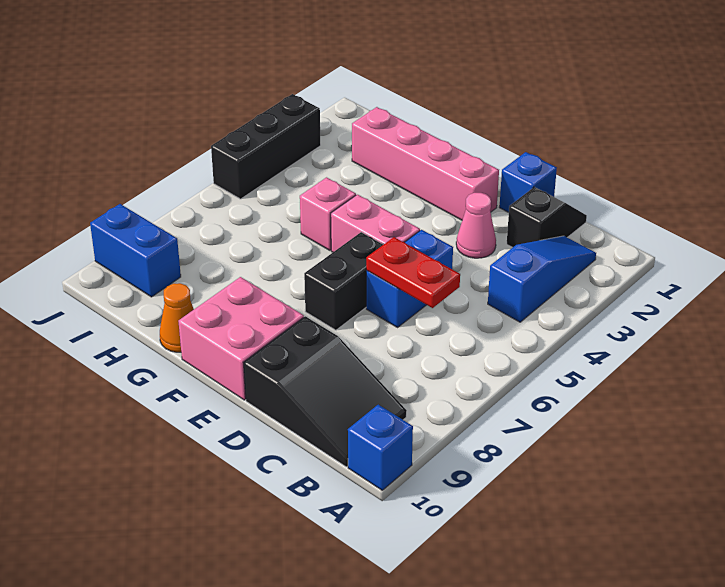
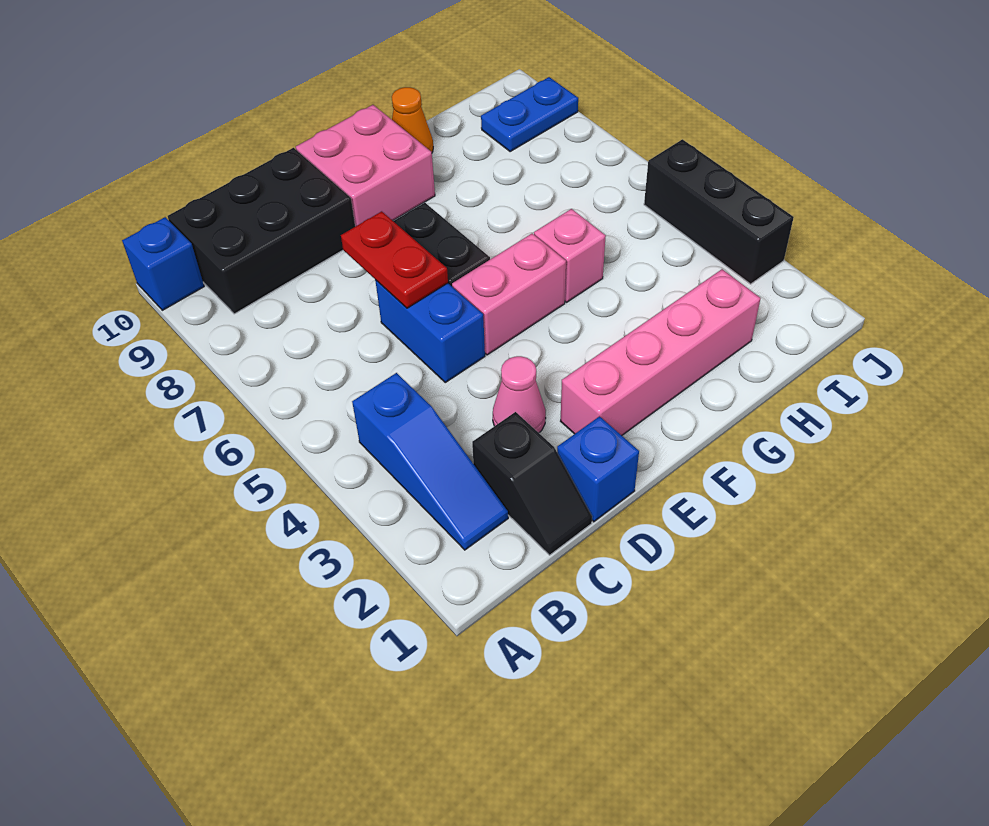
black 2x3 slope [244,316,407,467] -> black 2x3 brick [168,148,355,314]
red 1x2 plate [366,237,460,308] -> red 1x2 plate turned to [341,211,448,308]
blue 1x2 brick [90,204,181,297] -> blue 1x2 plate [481,77,578,152]

